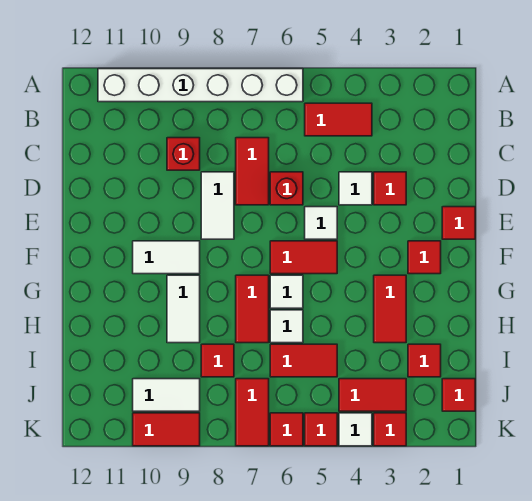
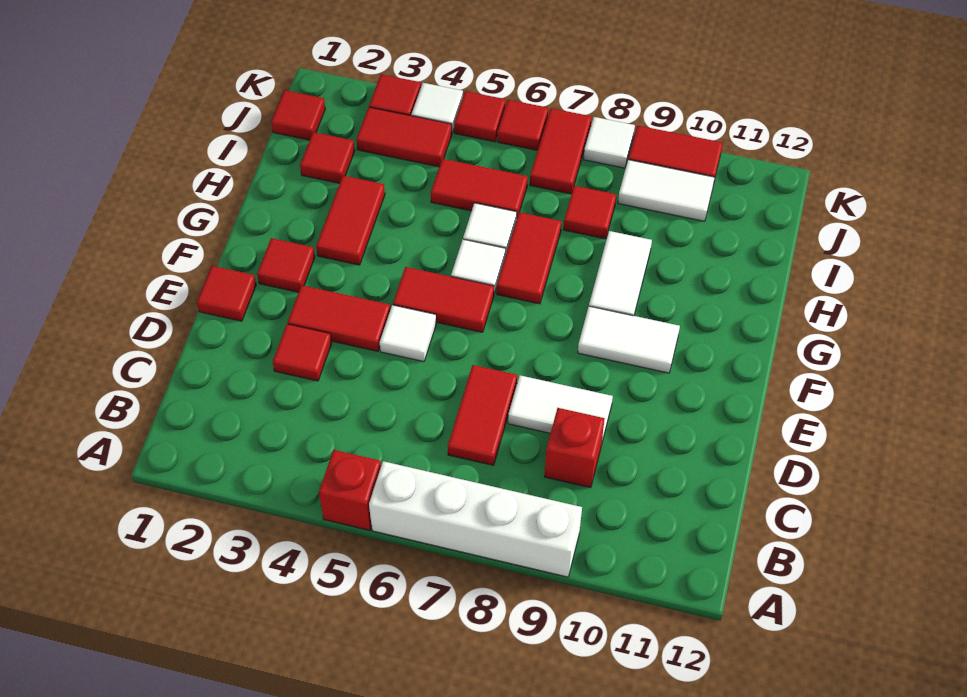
white 1x6 brick [98,69,303,102] -> white 1x4 brick [369,461,582,577]
red 1x2 tile [305,103,372,136] -> red 1x2 tile moved to [288,285,390,351]
white 1x1 tile [339,172,372,205] -> white 1x1 tile moved to [584,117,635,168]
red 1x1 brick [270,172,303,205] -> red 1x1 brick moved to [319,450,381,530]
white 1x2 tile [201,172,234,239] -> white 1x2 tile turned to [508,375,613,442]

